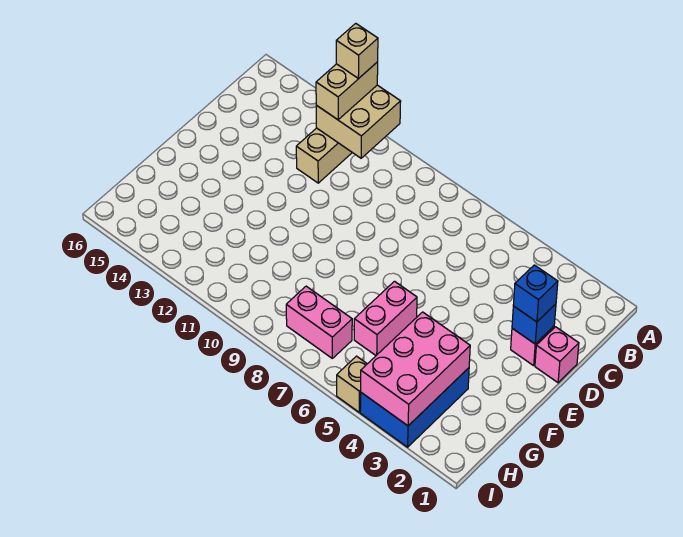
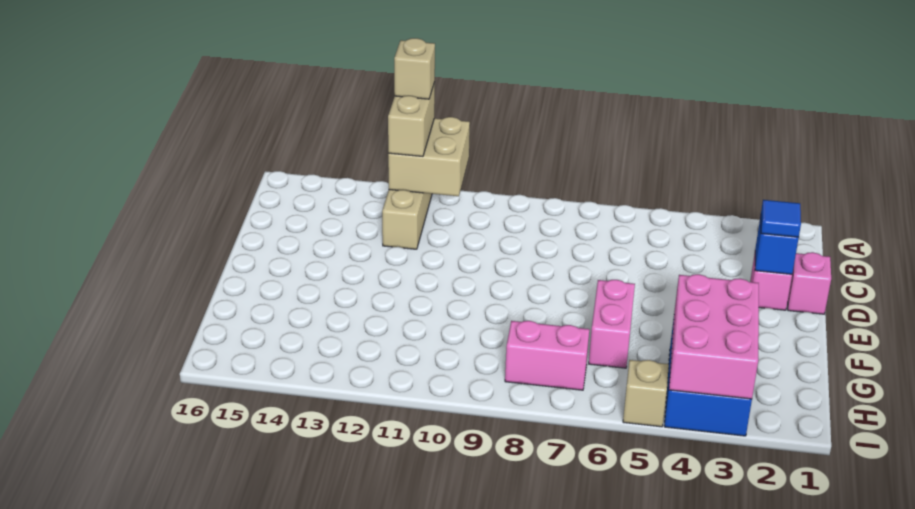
blue 1x1 brick [513,265,558,322] -> blue 1x1 tile [761,200,801,237]

